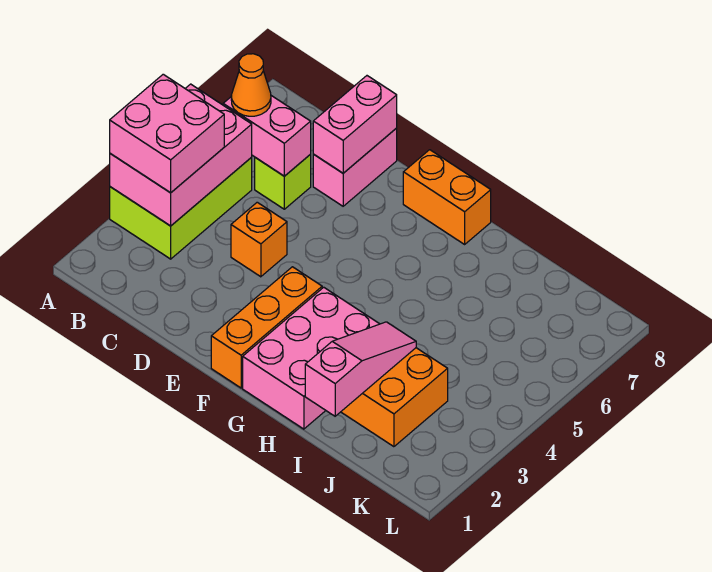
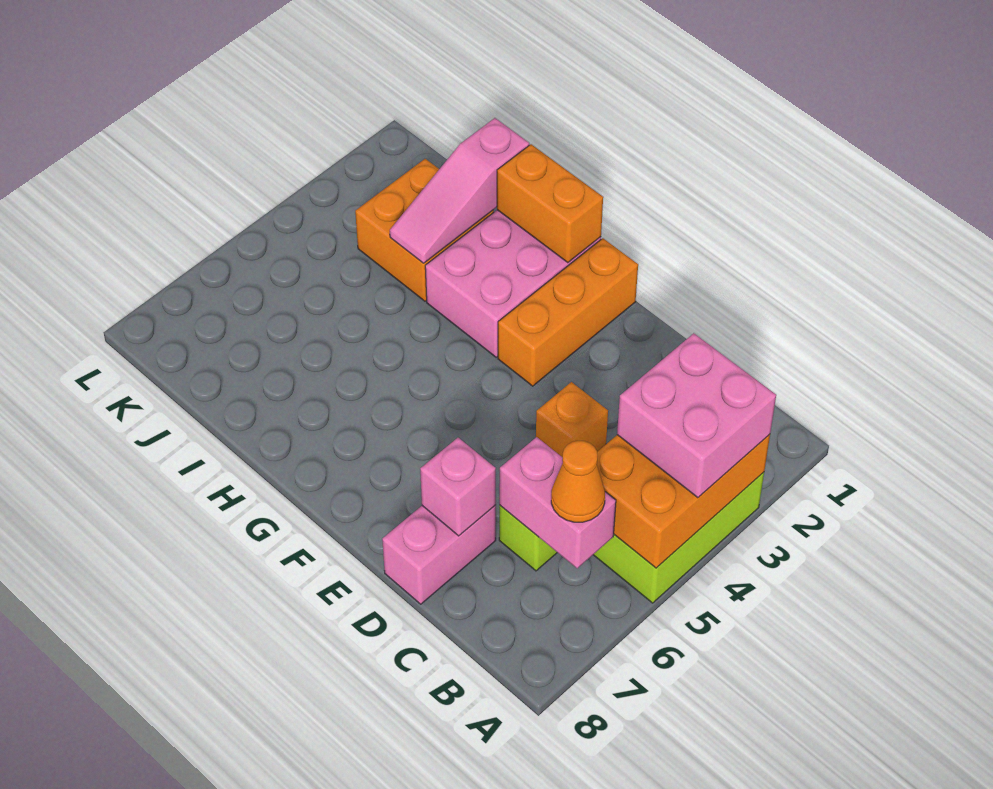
pink 2x3 brick [110,84,252,226] -> orange 2x3 brick [597,434,770,568]
pink 1x2 brick [313,76,397,173] -> pink 1x1 brick [420,438,496,536]
orange 1x2 brick [403,150,491,244] -> orange 1x2 brick moved to [497,144,603,263]

